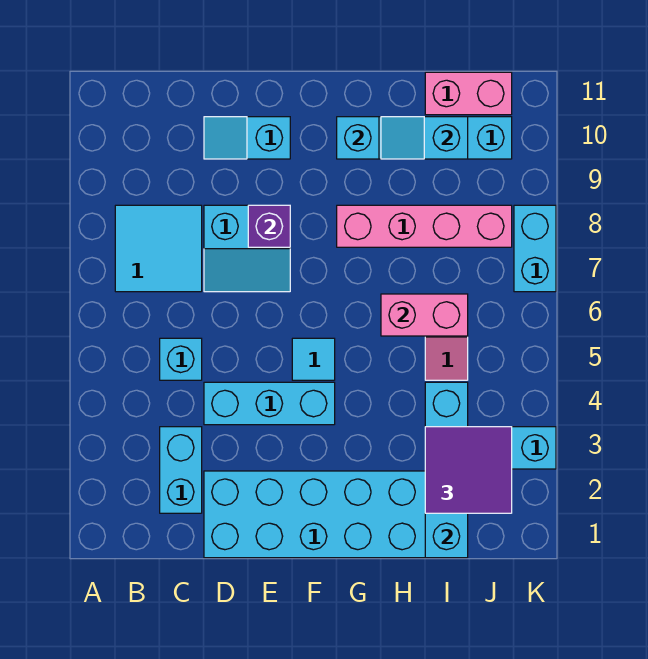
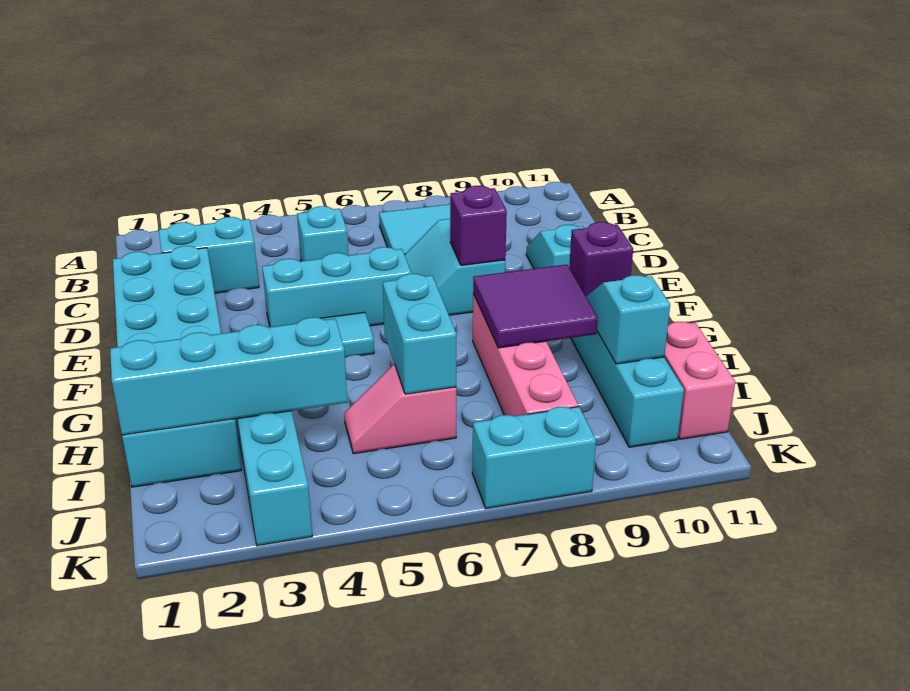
cyan 1x3 brick [204,382,335,425] -> cyan 1x3 brick turned to [262,247,411,327]
cyan 1x1 brick [337,117,379,159] -> purple 1x1 brick [569,222,633,296]
pink 1x2 brick [381,294,468,336] -> cyan 1x2 brick [383,274,456,394]
purple 2x2 tile [425,427,512,513] -> purple 2x2 tile moved to [473,264,598,348]

